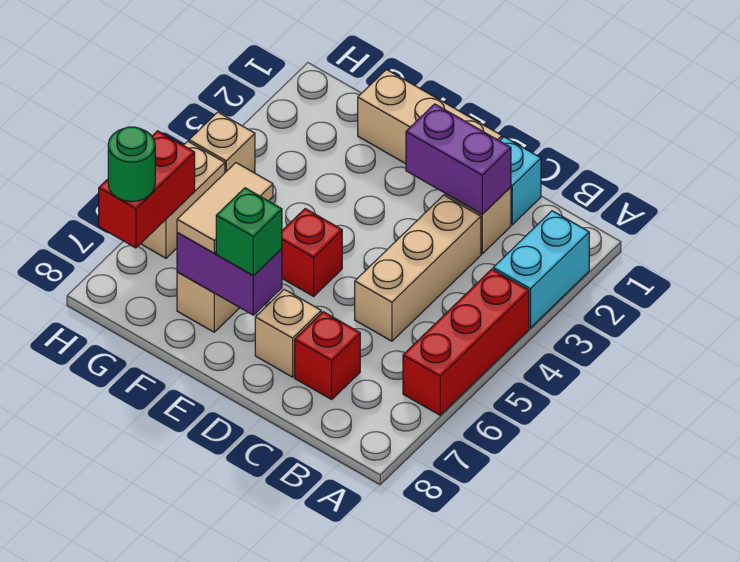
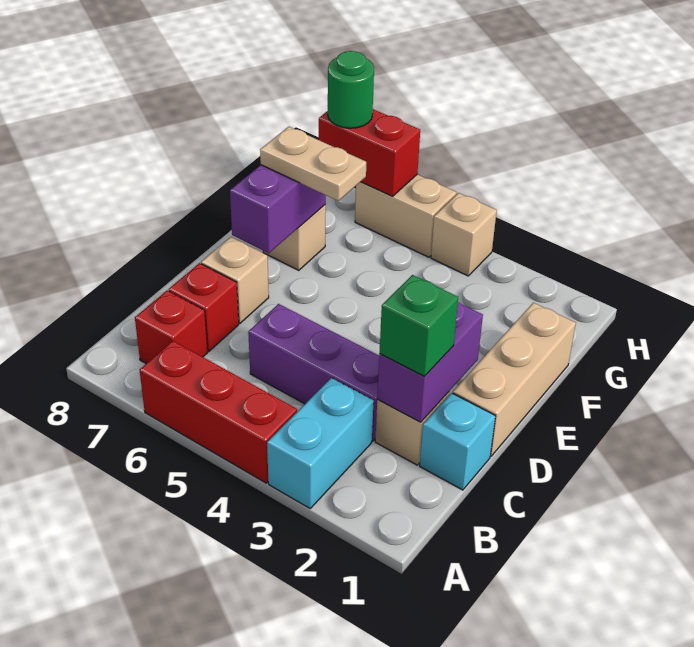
cyan 1x2 brick [493,211,589,328] -> cyan 1x2 brick turned to [267,378,374,508]
tan 1x3 brick [355,195,481,341] -> purple 1x3 brick [248,304,379,441]
red 1x1 brick [282,209,342,296] -> red 1x1 brick moved to [135,291,207,364]
green 1x1 brick [216,188,282,276] -> green 1x1 brick moved to [380,275,458,376]
tan 1x2 tile [177,163,273,253] -> tan 1x2 plate [260,127,366,201]

